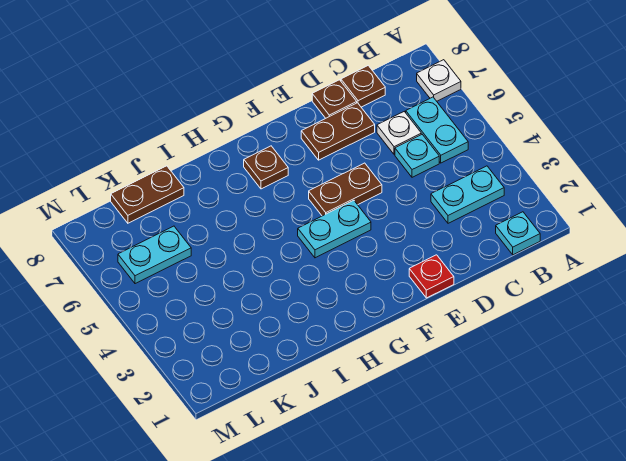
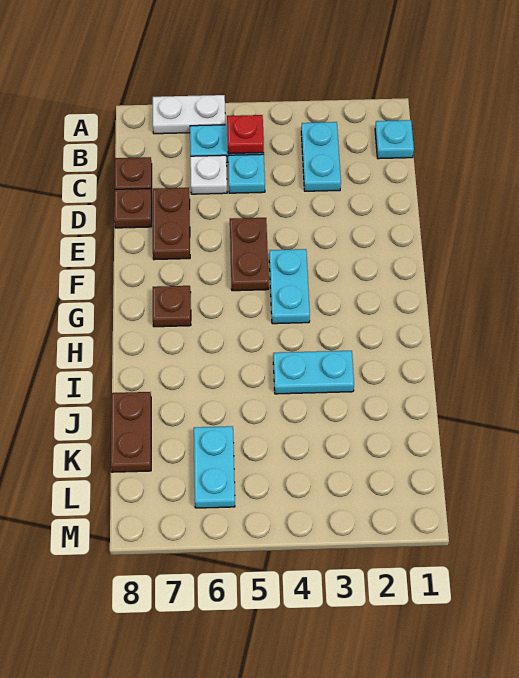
white 1x1 plate [417,60,461,101] -> white 1x2 plate [153,95,225,134]
red 1x1 plate [409,255,454,298] -> red 1x1 plate moved to [227,115,264,154]
none -> cyan 1x2 plate [273,351,354,394]

